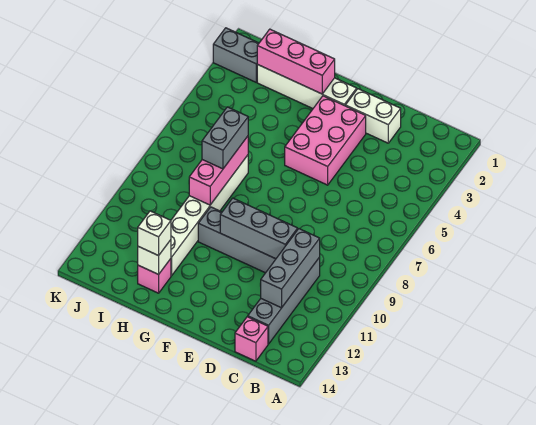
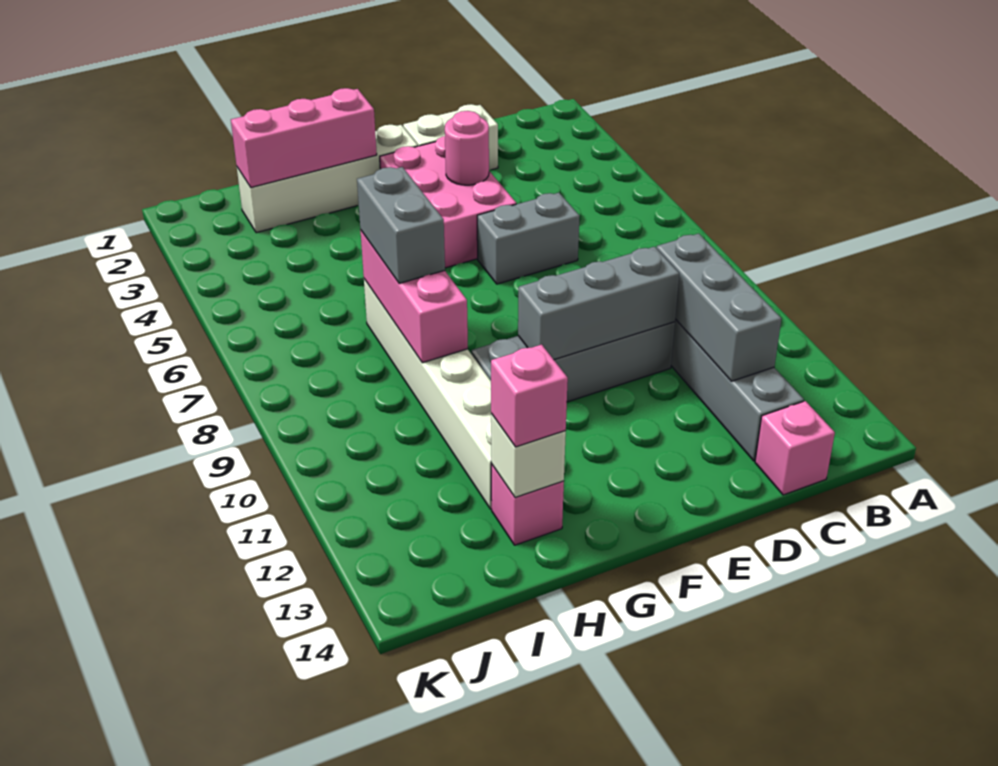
none -> pink 1x1 round brick [445,111,489,185]
white 1x1 brick [138,211,171,256] -> pink 1x1 brick [491,345,568,447]
grey 1x2 brick [213,28,259,82] -> grey 1x2 brick moved to [477,193,580,284]

